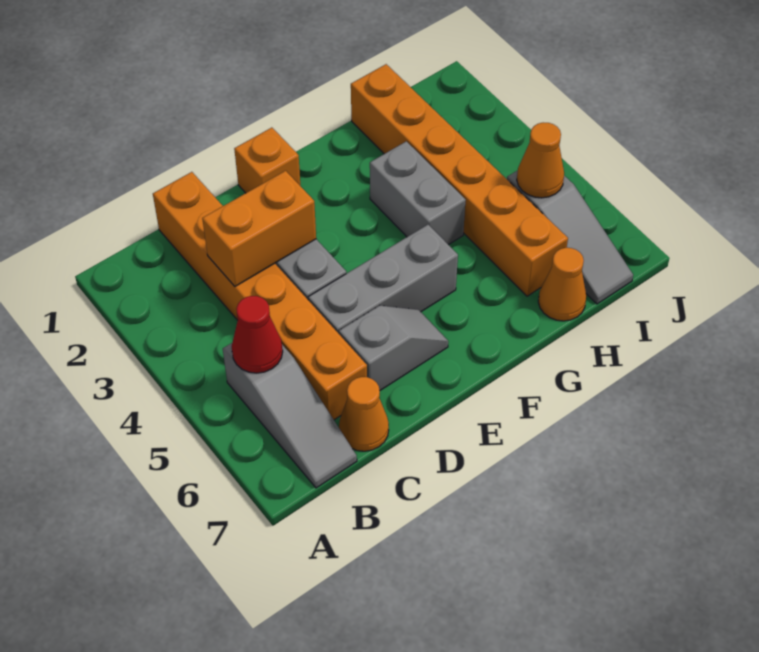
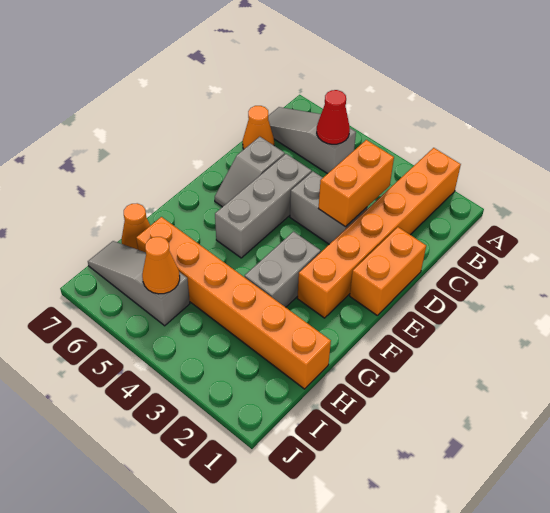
orange 1x6 brick [153,172,367,420] -> orange 1x6 brick turned to [297,148,461,318]
orange 1x1 brick [234,128,300,193] -> orange 1x2 brick [350,227,426,315]
grey 1x2 brick [370,141,466,245] -> grey 1x2 brick turned to [245,232,321,307]

